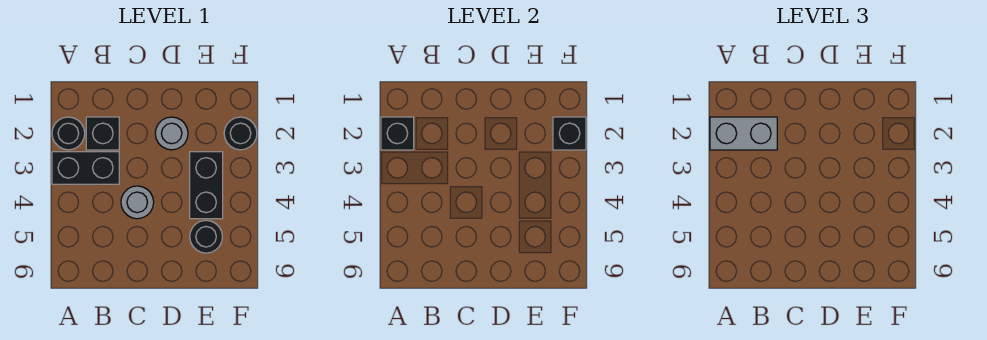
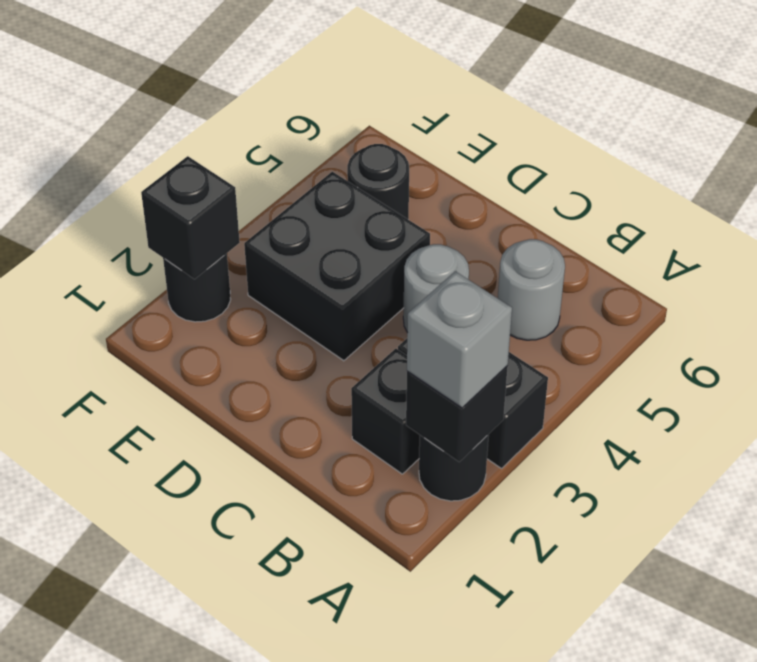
grey 1x2 brick [710,117,777,150] -> grey 1x1 brick [407,271,512,408]
grey 1x1 round brick [155,117,188,150] -> grey 1x1 round brick moved to [498,239,565,340]
black 1x2 brick [190,152,223,219] -> black 2x2 brick [244,172,430,361]

